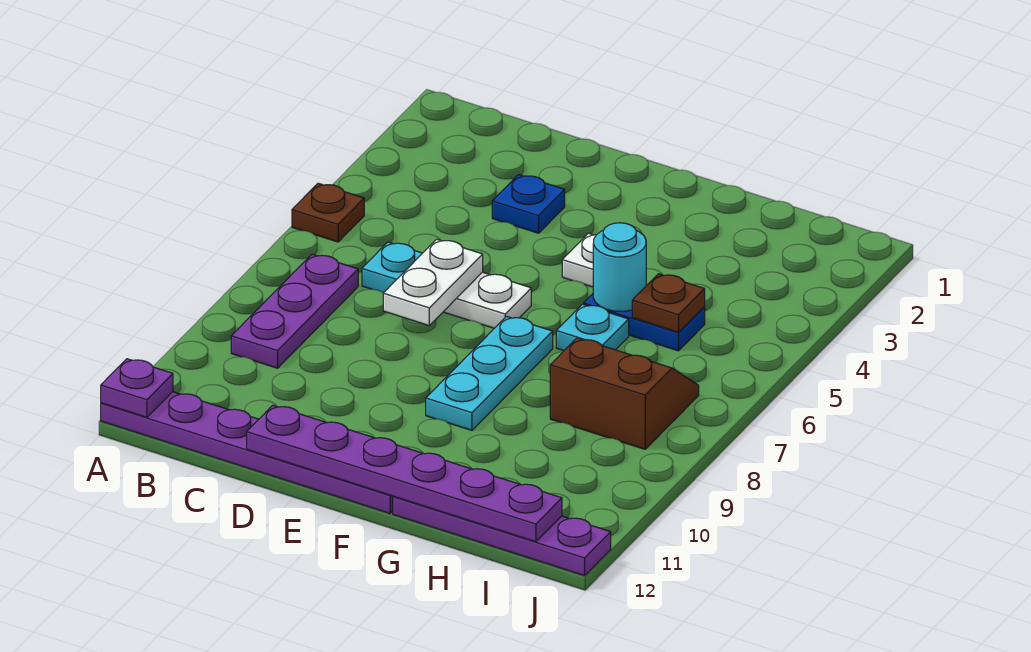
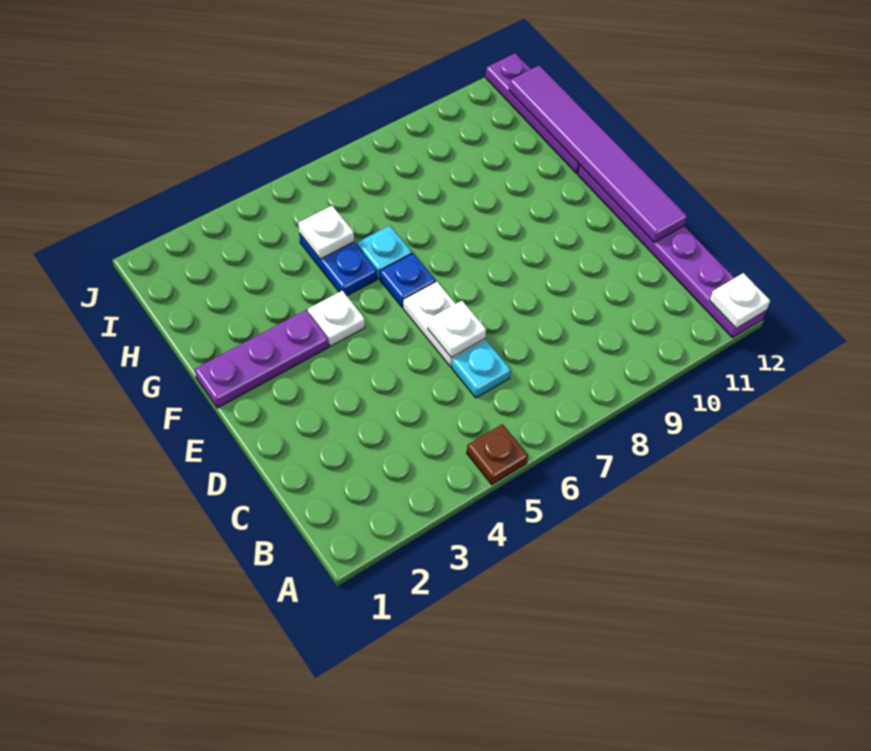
purple 1x1 plate [101,359,173,417] -> white 1x1 plate [710,273,770,328]
purple 1x3 plate [231,254,358,368] -> purple 1x3 plate moved to [194,310,329,408]
blue 1x1 plate [492,175,565,233] -> blue 1x1 plate moved to [380,253,436,307]
white 1x2 plate [383,239,483,325] -> white 1x1 plate [428,301,486,358]
purple 1x6 plate [247,405,562,542] -> purple 1x6 tile [509,65,687,242]
cyan 1x3 plate [426,316,553,430] -> none
cyan 1x1 round brick [593,223,646,312] -> none
brown 1x1 plate [632,274,705,332] -> white 1x1 plate [298,206,354,259]
brown 2x2 slope [550,338,699,449] -> none

